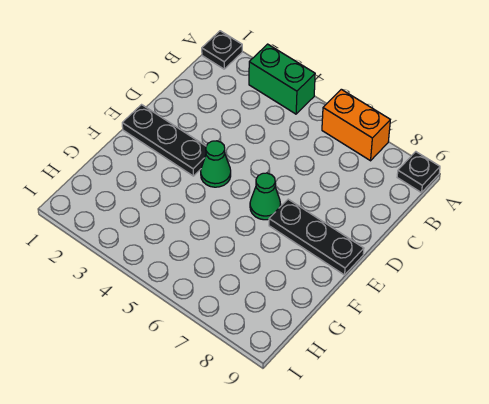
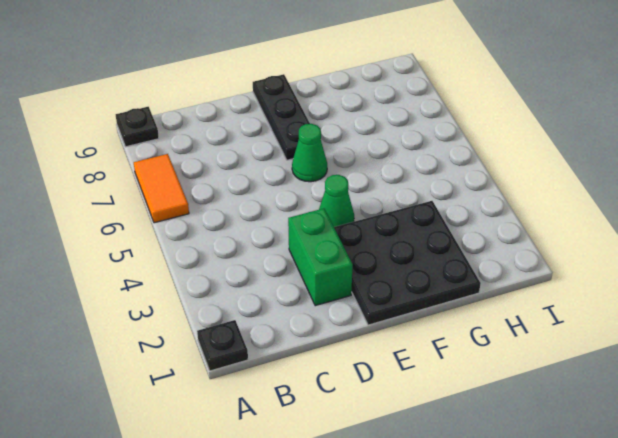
green 1x2 brick [249,44,315,114] -> green 1x2 brick moved to [288,208,353,306]
orange 1x2 brick [322,89,390,161] -> orange 1x2 tile [134,154,189,223]
black 1x3 plate [122,105,206,176] -> black 3x3 plate [334,201,481,325]

